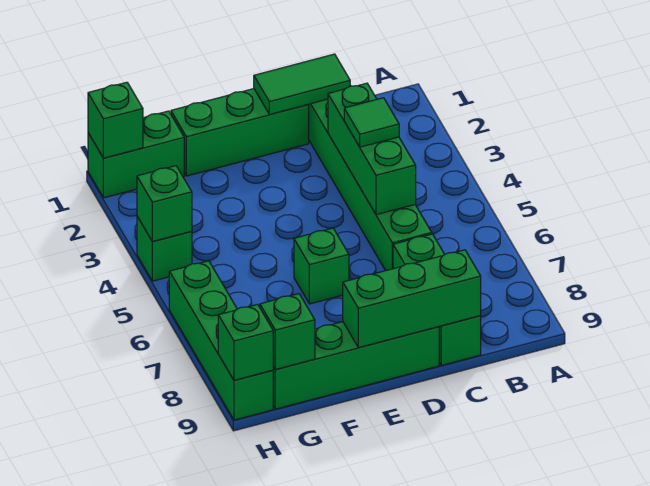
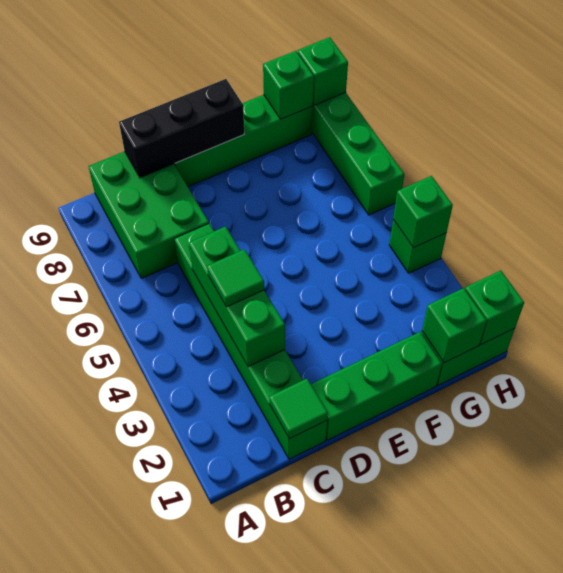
green 1x2 tile [254,54,350,114] -> green 1x1 tile [269,379,328,439]
green 1x3 brick [393,234,481,365] -> green 2x3 brick [88,151,209,278]
green 1x3 brick [343,250,481,348] -> black 1x3 brick [119,79,244,178]
green 1x1 brick [294,228,349,304] -> green 1x1 brick moved to [422,288,487,363]

